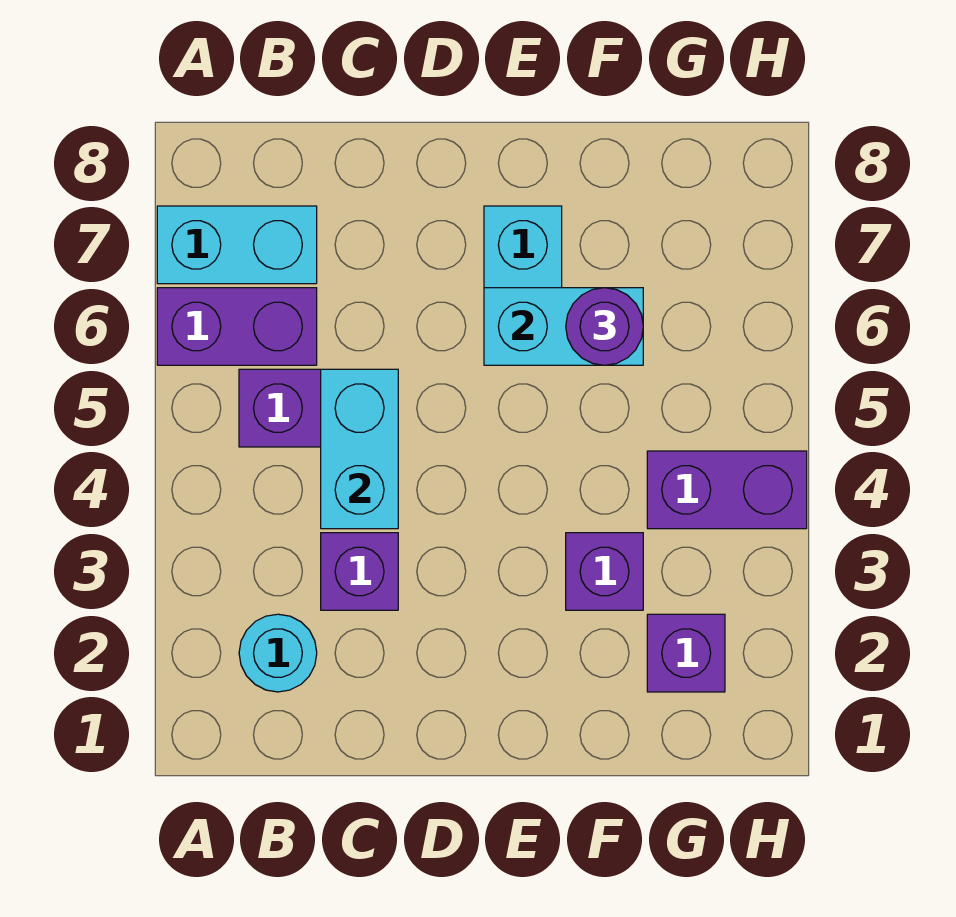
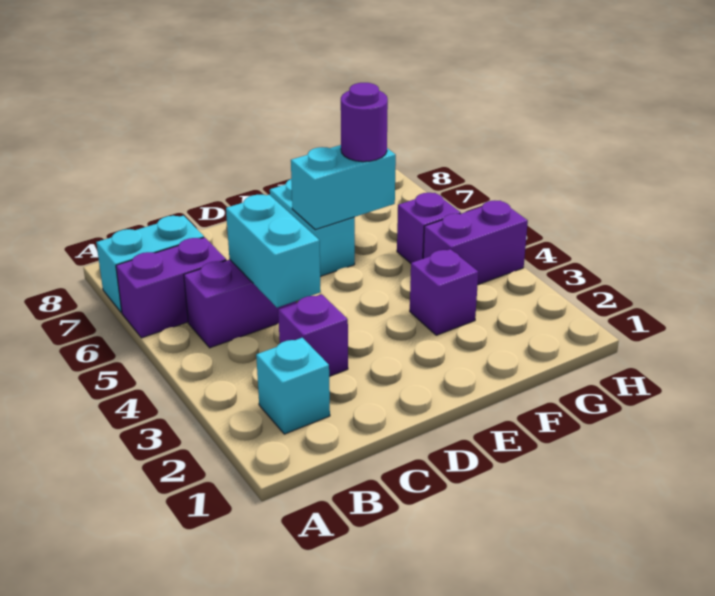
cyan 1x1 round brick [239,614,317,692] -> cyan 1x1 brick [256,338,330,434]
purple 1x1 brick [647,614,725,692] -> purple 1x1 brick moved to [397,193,461,263]

